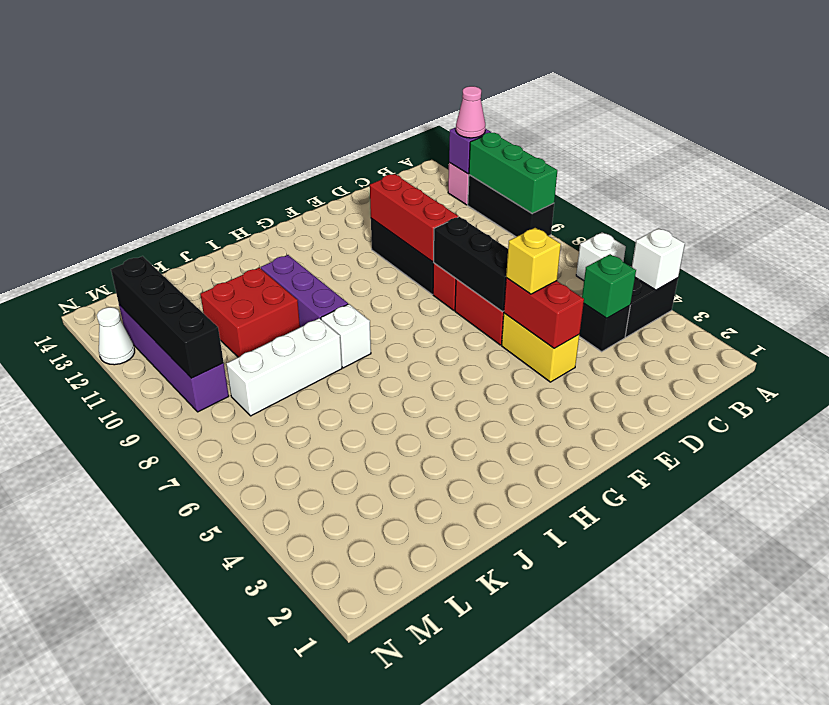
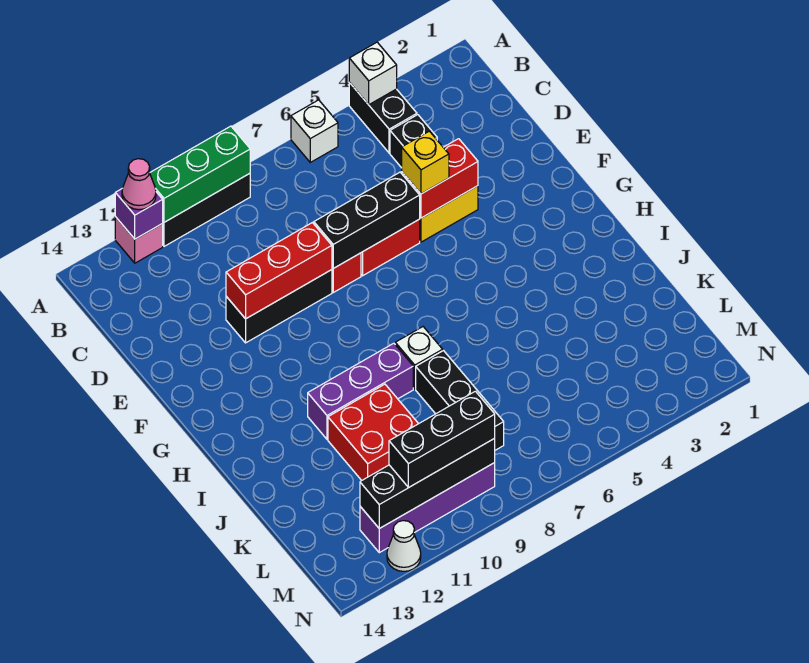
green 1x1 brick [582,254,636,318] -> none
white 1x3 brick [226,318,342,416] -> black 1x3 brick [416,351,504,450]
none -> black 1x3 brick [389,391,495,487]

